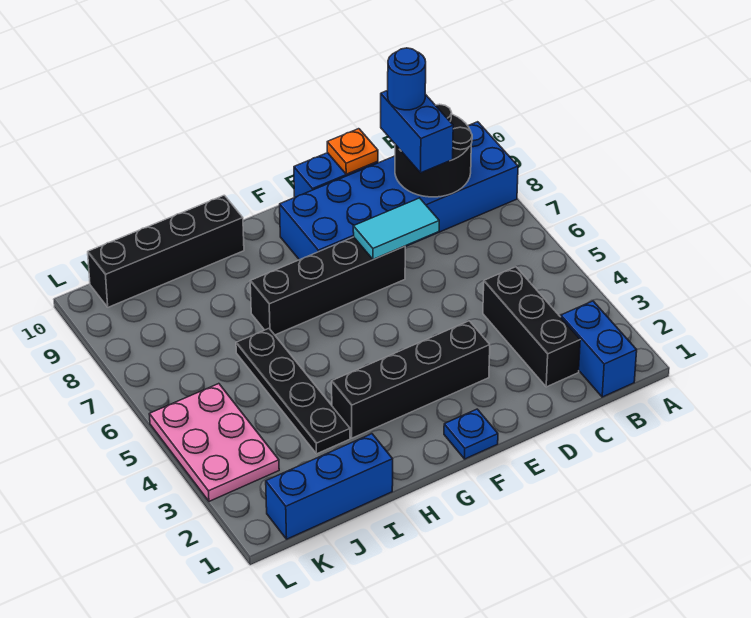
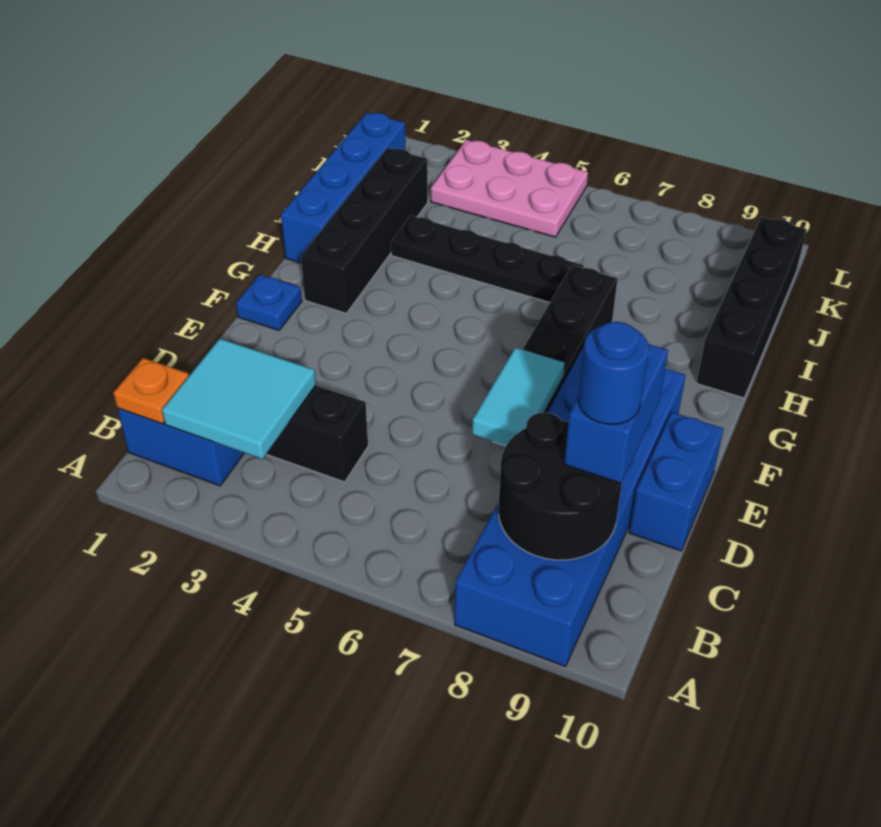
none -> cyan 2x2 tile [162,339,316,459]
blue 1x2 brick [381,90,453,173] -> blue 1x2 brick turned to [564,344,668,483]
orange 1x1 plate [327,129,378,174] -> orange 1x1 plate moved to [113,358,189,424]
black 1x4 brick [332,321,490,438] -> black 1x4 brick moved to [301,148,428,313]
blue 1x3 brick [266,434,393,539] -> blue 1x4 brick [281,113,406,263]

